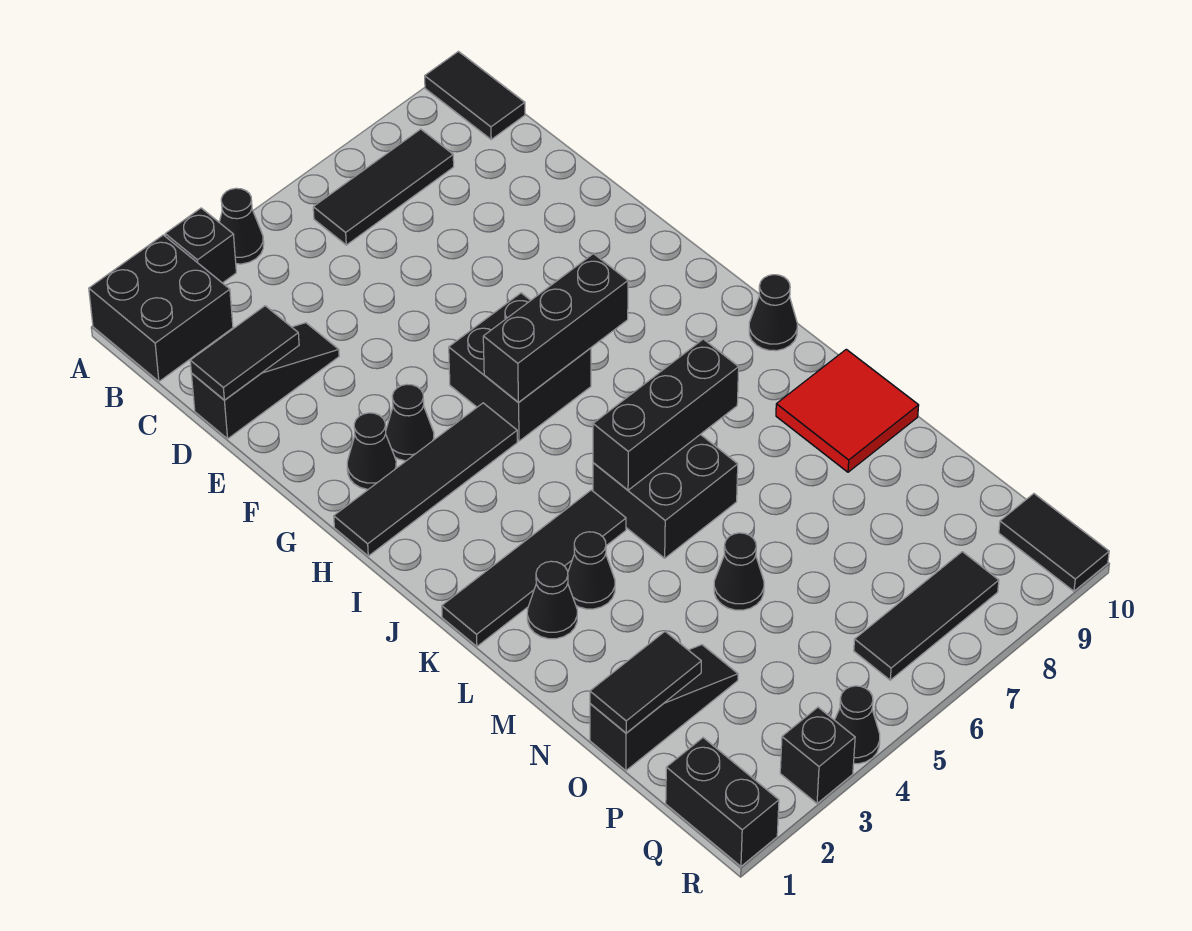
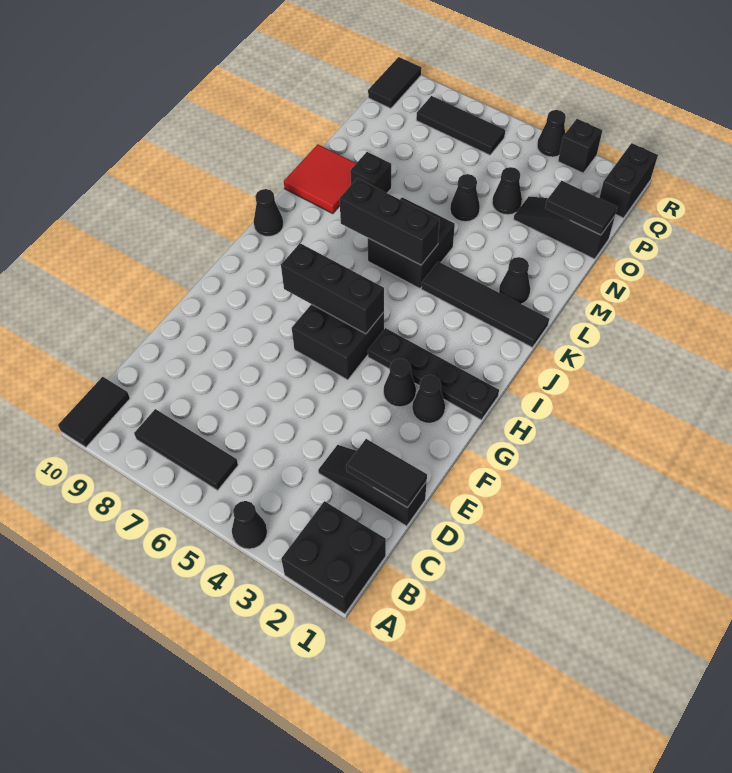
black 1x1 brick [165,208,236,283] -> black 1x1 brick moved to [350,152,391,193]
black 1x4 tile [334,403,517,556] -> black 1x4 plate [368,328,499,420]
black 1x1 cone [568,532,615,609] -> black 1x1 cone moved to [492,167,522,215]

